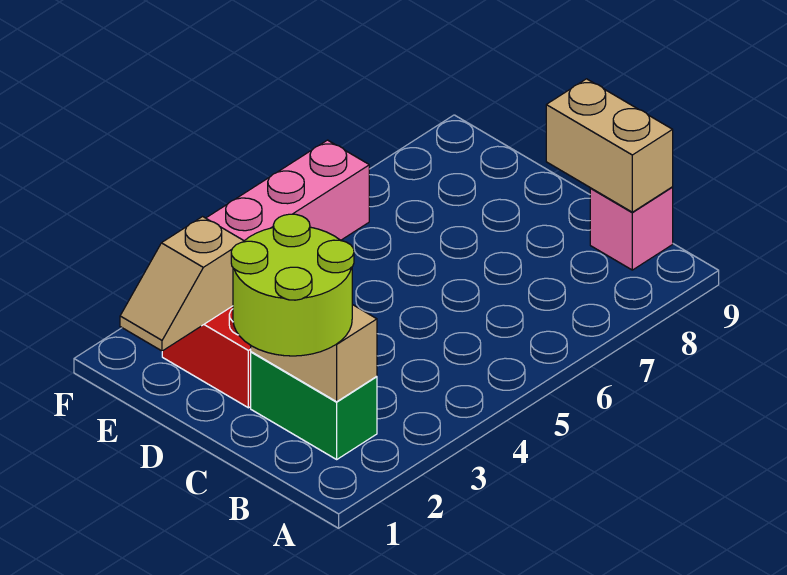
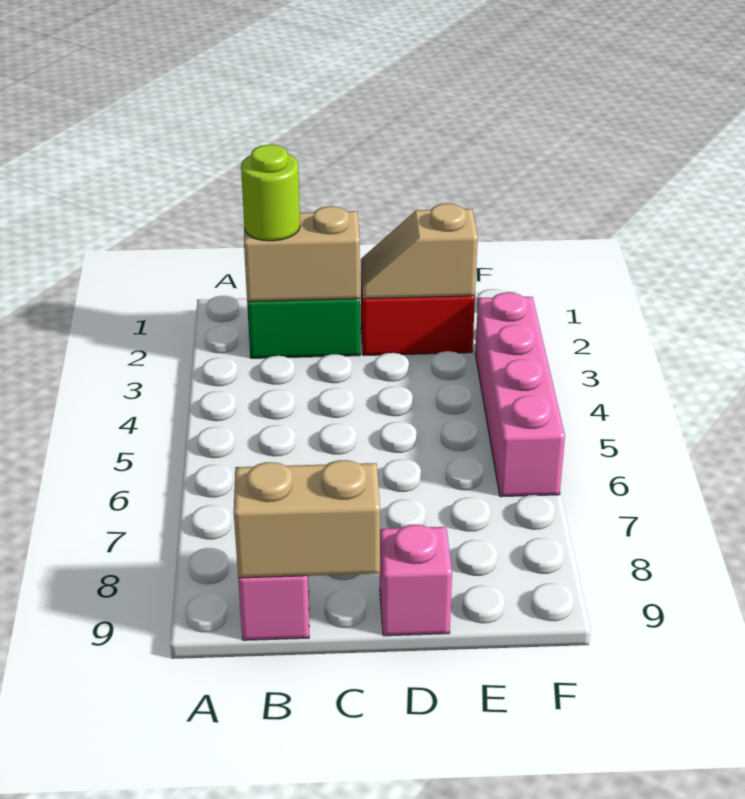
lime 2x2 round brick [231,214,354,356] -> lime 1x1 round brick [241,145,300,241]
none -> pink 1x1 brick [380,525,452,636]
tan 1x2 slope [120,217,244,351] -> tan 1x2 slope turned to [361,204,478,299]

